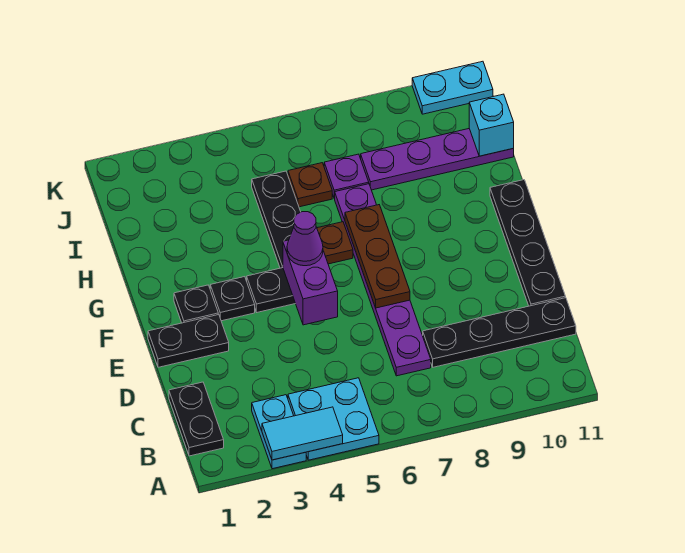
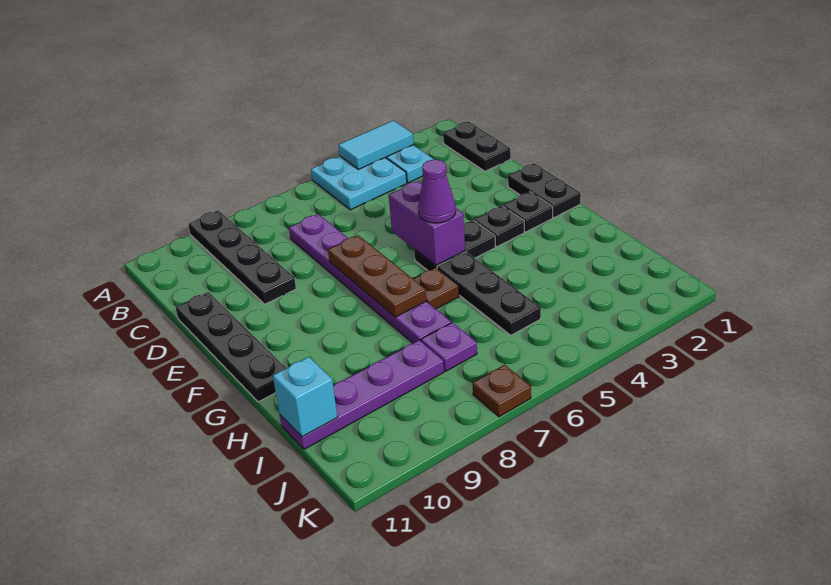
black 1x4 plate [423,298,576,367] -> black 1x4 plate turned to [188,210,296,304]
black 1x2 plate [148,314,229,367] -> black 1x2 plate turned to [508,163,581,218]
brown 1x1 plate [288,163,332,207] -> brown 1x1 plate moved to [473,365,531,417]
cyan 1x2 plate [412,61,493,114] -> none

